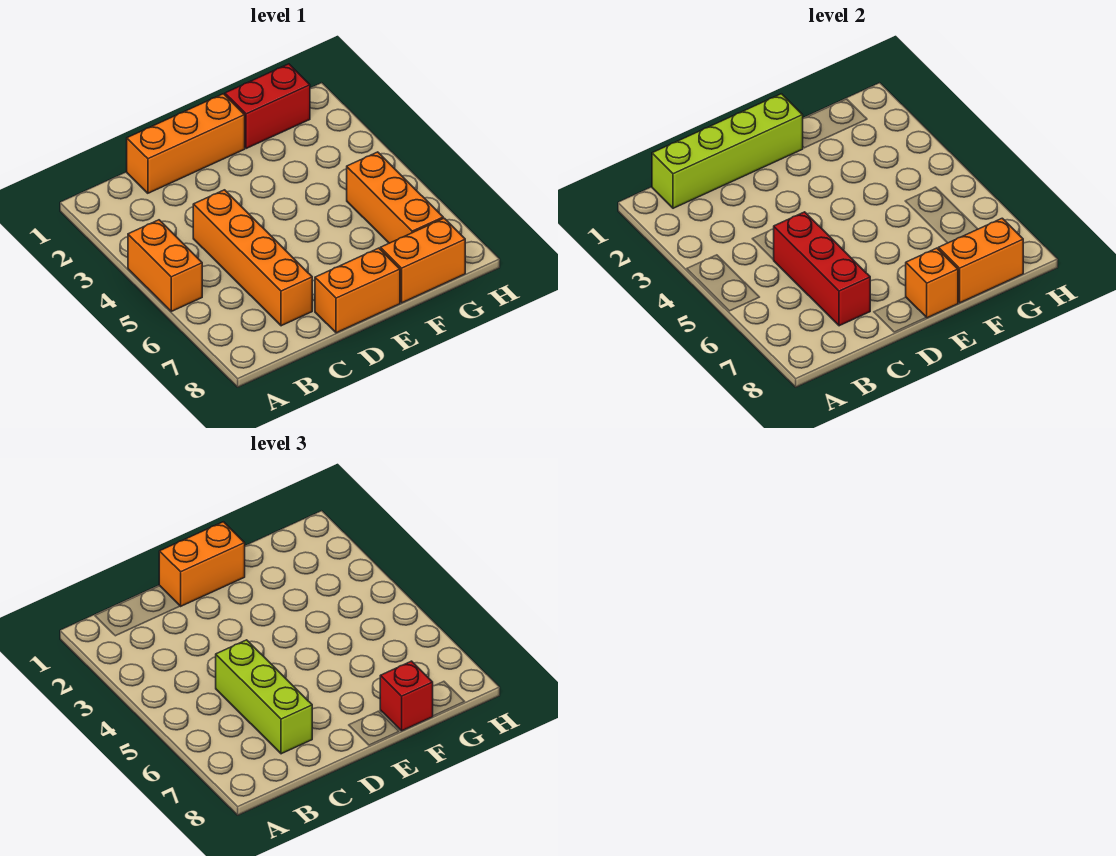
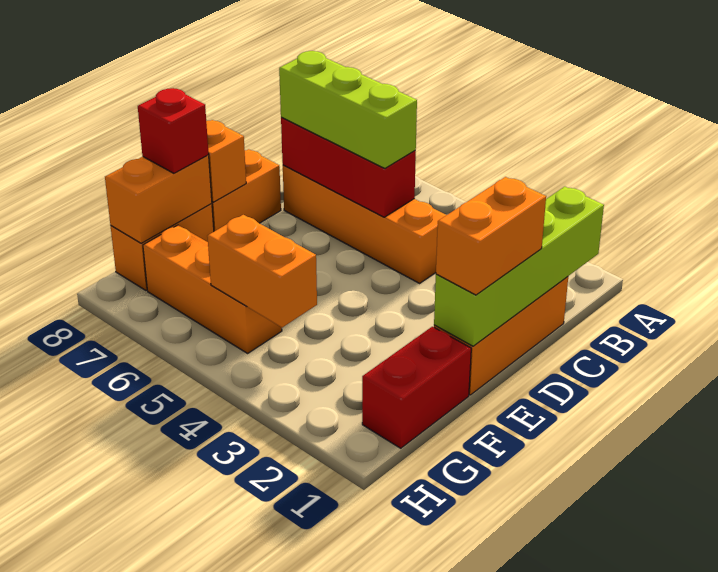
orange 1x2 brick [128,220,202,311] -> orange 1x2 brick moved to [207,215,317,327]

